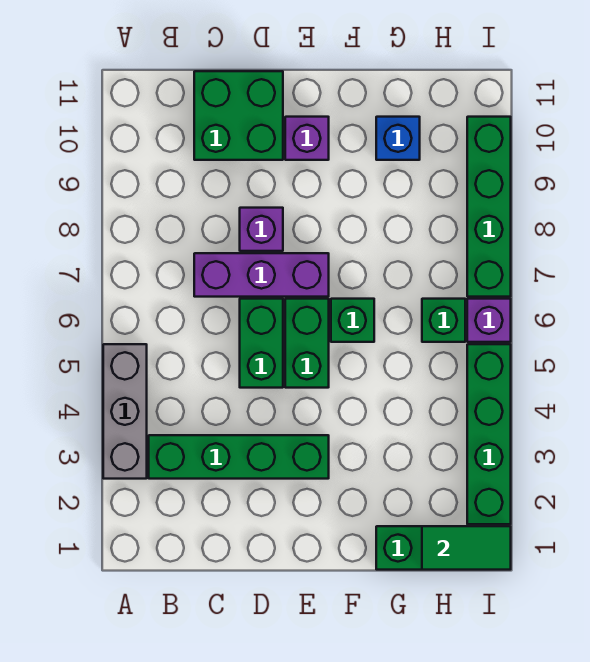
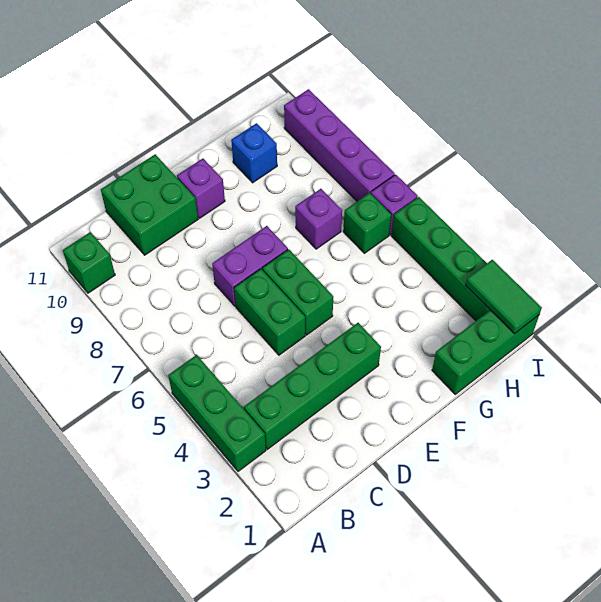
grey 1x3 brick [103,344,147,479] -> green 1x3 brick [168,355,266,471]
purple 1x3 brick [194,253,329,297] -> purple 1x2 brick [212,226,288,306]
purple 1x1 brick [240,208,283,251] -> purple 1x1 brick moved to [295,189,342,249]
green 1x1 brick [331,299,374,342] -> green 1x1 brick moved to [63,232,115,293]
green 1x2 tile [422,526,511,570] -> green 1x2 tile turned to [466,260,542,334]
green 1x4 brick [467,117,511,297] -> purple 1x4 brick [284,89,395,201]

